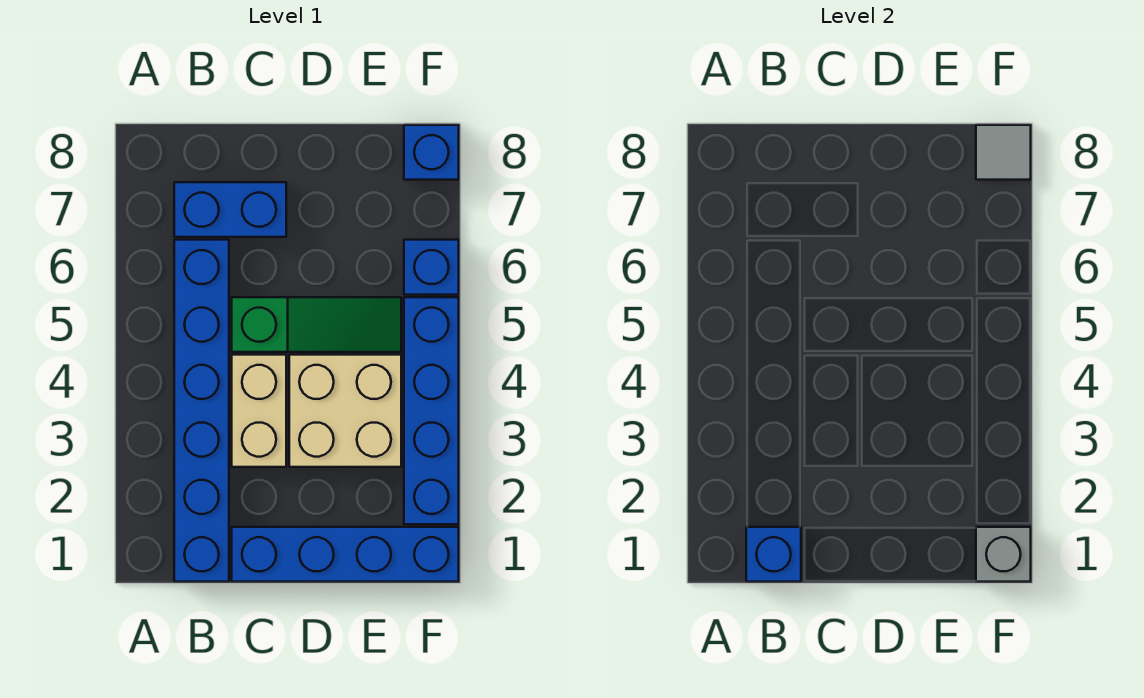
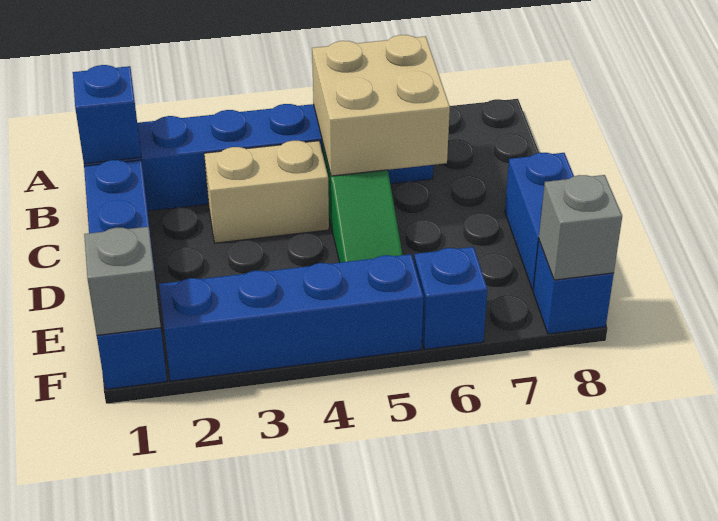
blue 1x2 brick [174,182,286,237] -> blue 1x2 brick moved to [505,153,574,290]
tan 2x2 brick [289,355,401,467] -> tan 2x2 brick moved to [312,35,450,176]
grey 1x1 tile [976,125,1031,180] -> grey 1x1 brick [539,175,622,280]

